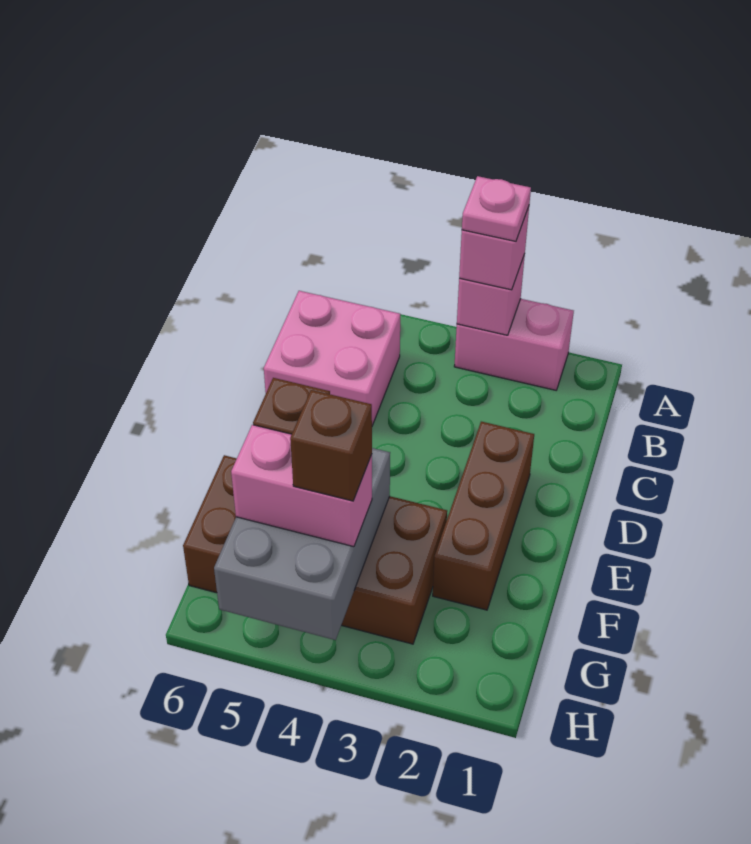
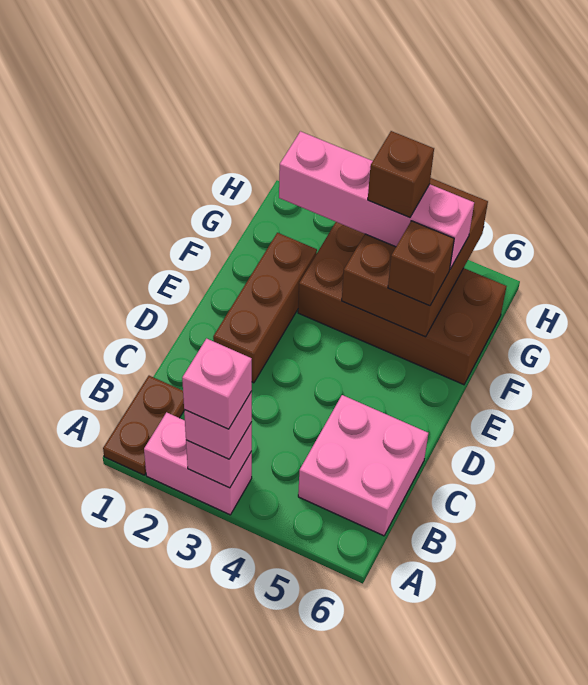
none -> brown 1x2 plate [103,376,184,475]
pink 1x1 plate [462,176,531,241] -> pink 1x1 brick [182,339,252,429]
grey 2x3 brick [214,448,390,640] -> brown 2x3 brick [342,178,488,337]
pink 1x2 brick [231,425,372,547] -> pink 1x4 brick [279,131,474,269]

